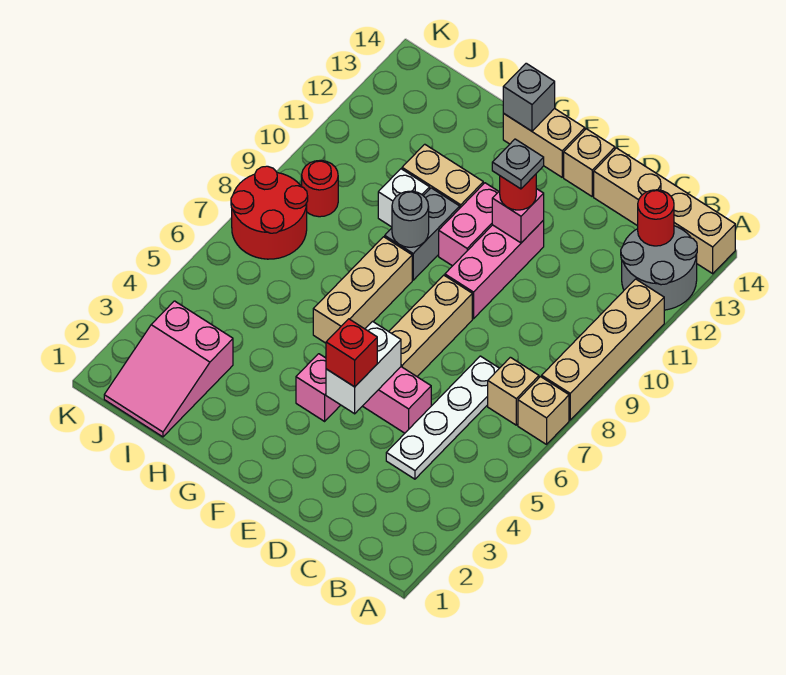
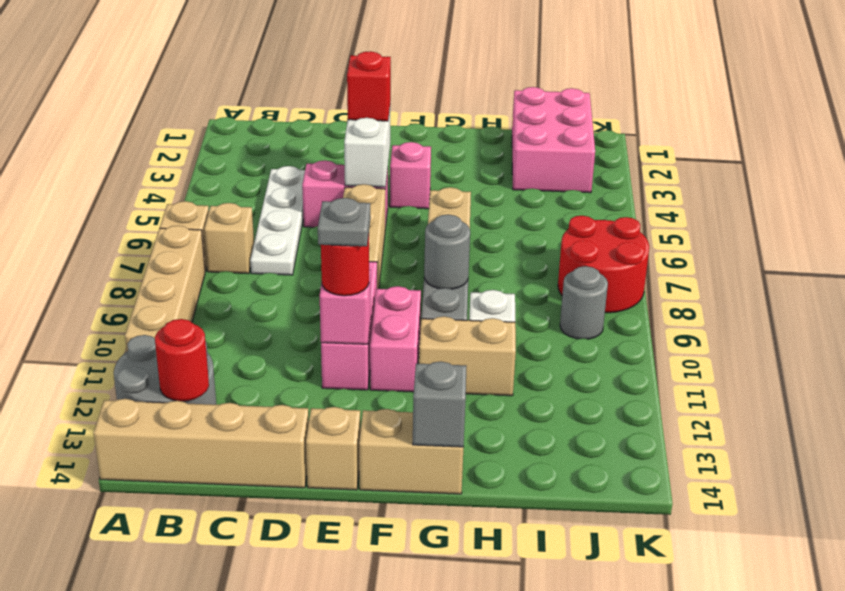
pink 2x3 slope [104,301,233,437] -> pink 2x3 brick [512,87,595,193]
red 1x1 round brick [302,160,338,217] -> grey 1x1 round brick [560,266,608,339]

